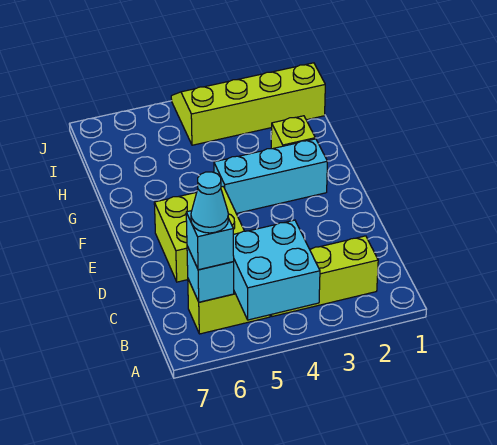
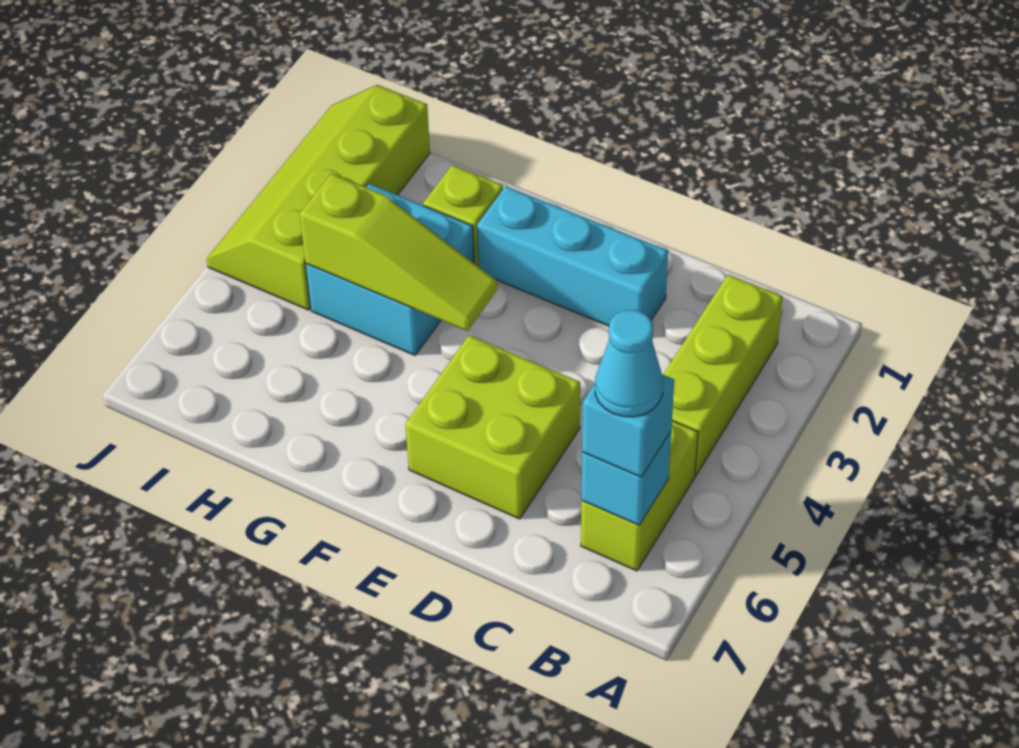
cyan 2x2 brick [233,220,320,320] -> cyan 2x2 brick moved to [306,184,474,355]
cyan 1x3 brick [214,139,327,213] -> cyan 1x3 brick turned to [477,186,668,326]
none -> lime 1x3 slope [300,173,497,331]

